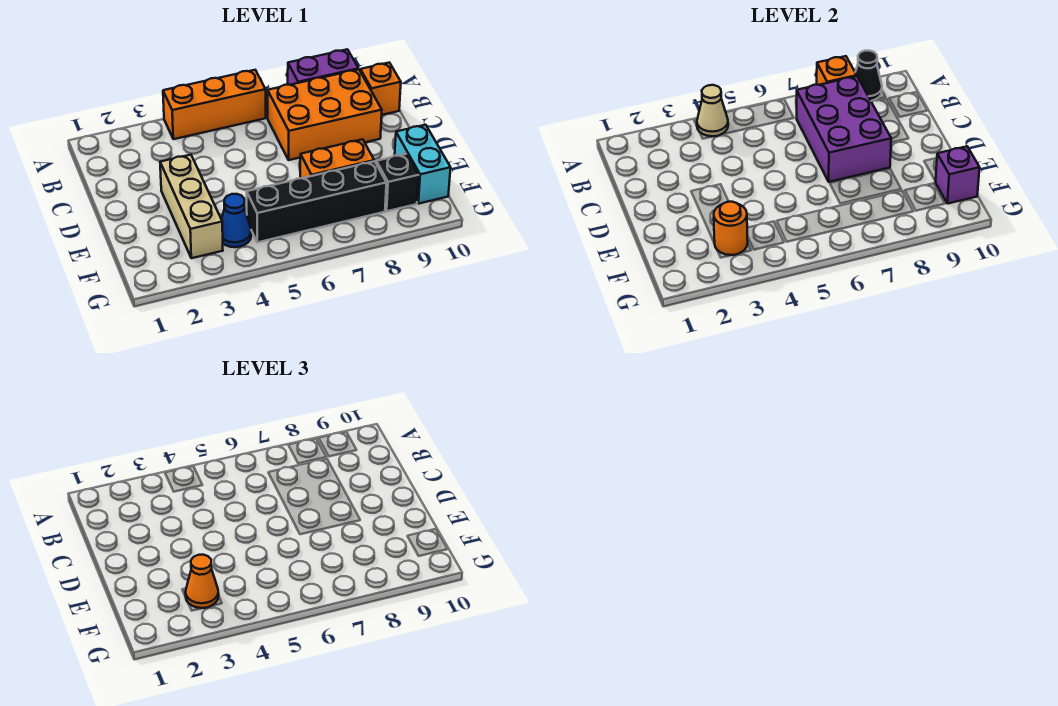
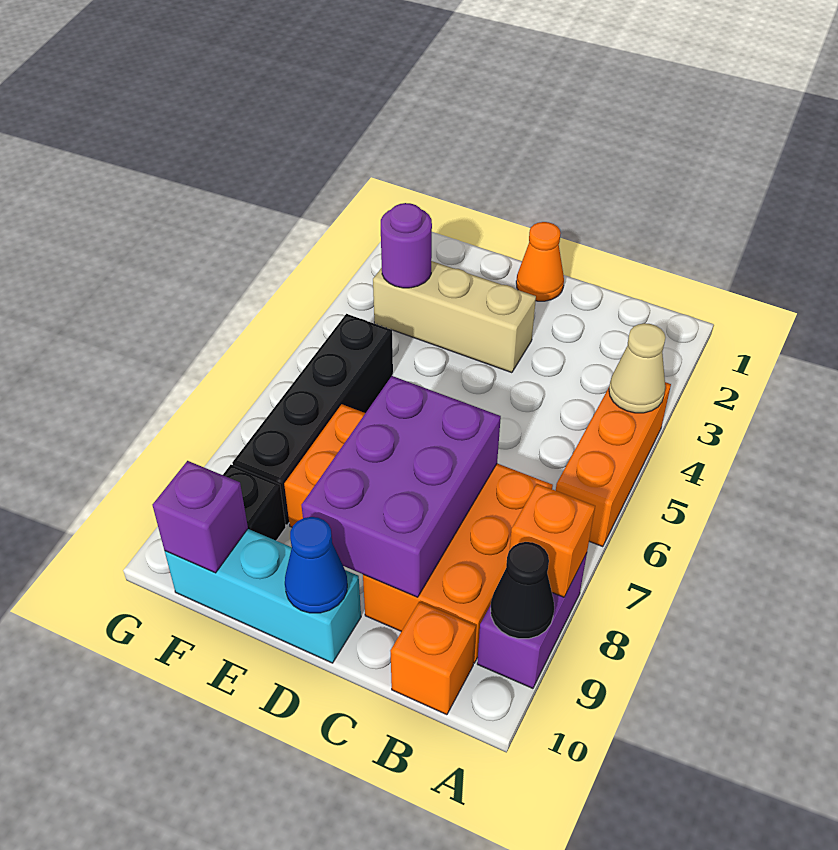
purple 2x3 brick [797,76,891,182] -> purple 2x3 brick turned to [302,376,501,597]
cyan 1x2 brick [395,125,451,204] -> cyan 1x3 brick [165,529,361,663]
orange 1x1 round brick [714,202,748,255] -> purple 1x1 round brick [381,203,432,288]
orange 1x1 cone [185,555,219,608] -> orange 1x1 cone moved to [516,222,564,301]
blue 1x1 cone [221,194,251,247] -> blue 1x1 cone moved to [285,517,347,613]

